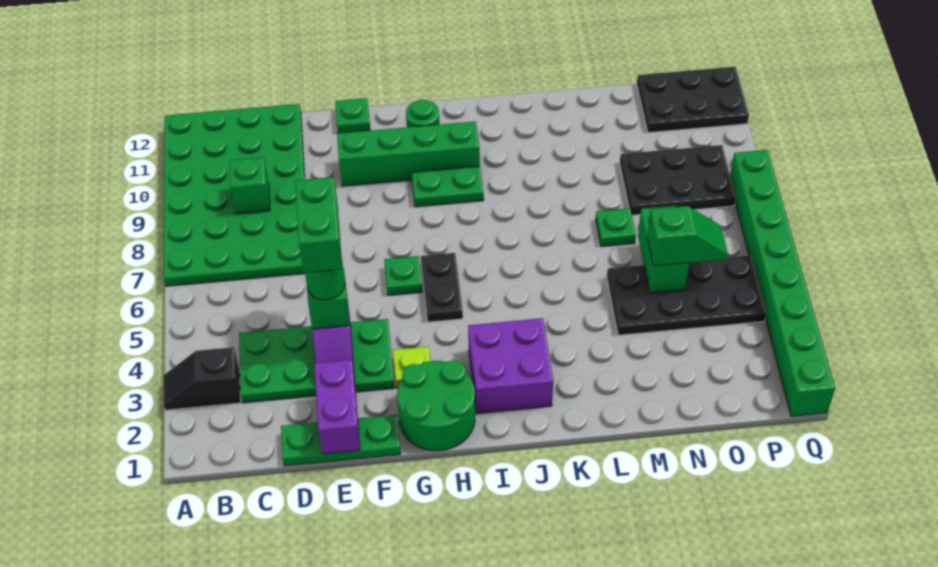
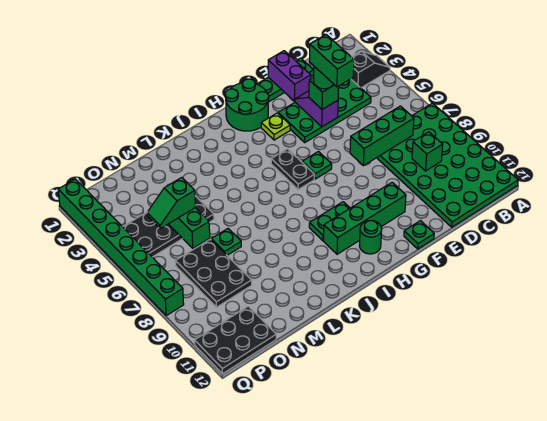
none -> green 1x3 brick [350,106,414,166]
purple 2x2 brick [468,318,553,413] -> none
black 2x3 plate [620,145,736,215] -> black 2x3 plate turned to [175,239,252,307]

